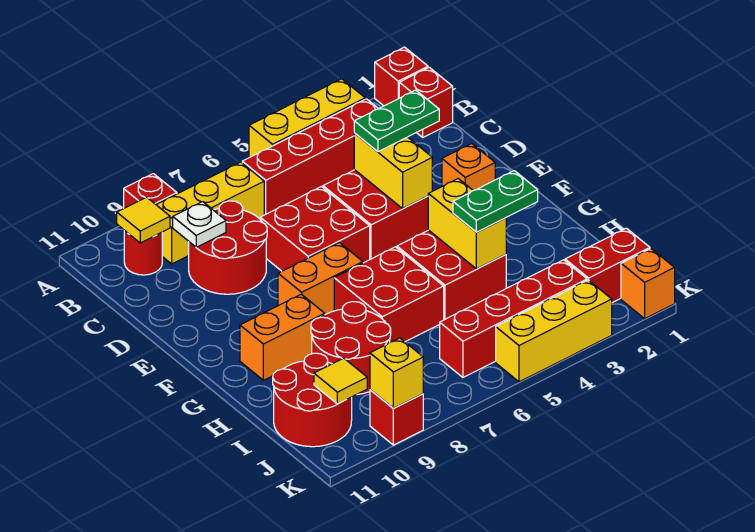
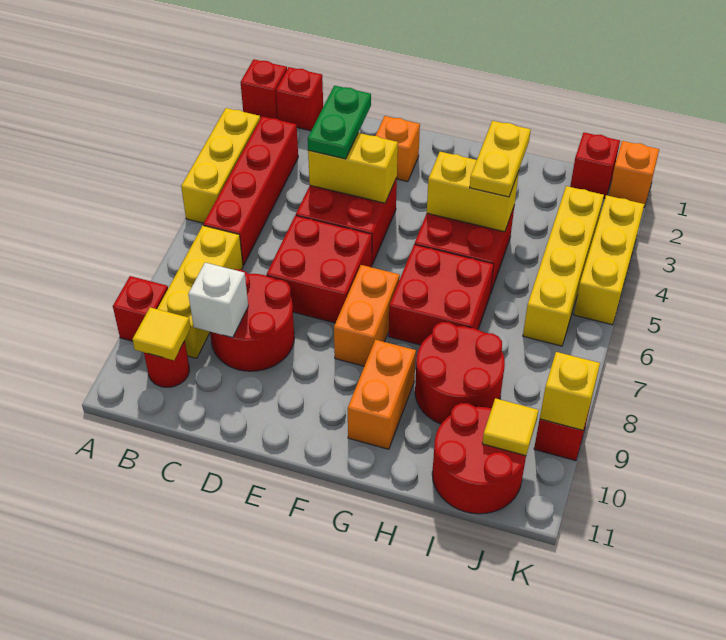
white 1x1 plate [173,202,226,247] -> white 1x1 brick [188,263,248,338]
green 1x2 plate [453,171,538,232] -> yellow 1x2 plate [470,121,531,197]
red 1x2 brick [565,228,650,303] -> red 1x1 brick [570,132,620,198]
red 1x4 brick [440,260,587,377] -> yellow 1x4 brick [523,186,604,346]

